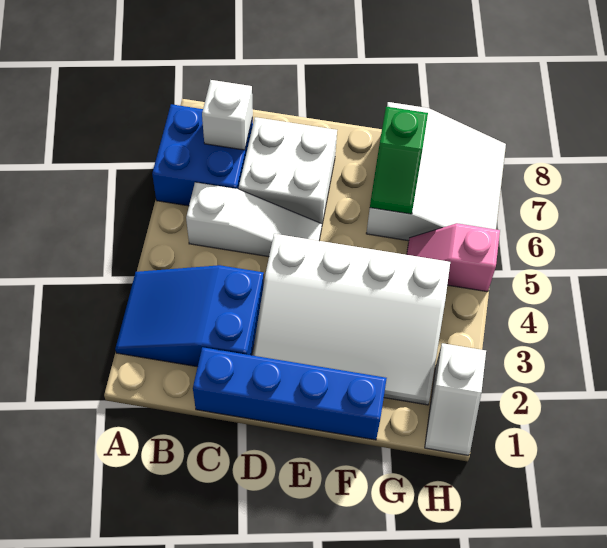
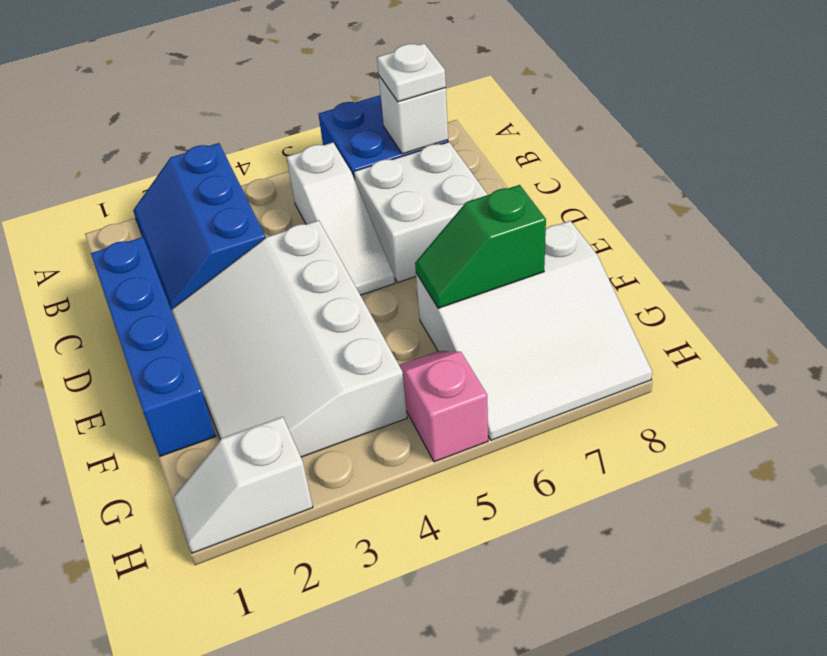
blue 2x3 slope [115,265,264,367] -> blue 2x3 slope turned to [133,143,266,310]
none -> white 1x1 plate [377,44,446,102]

